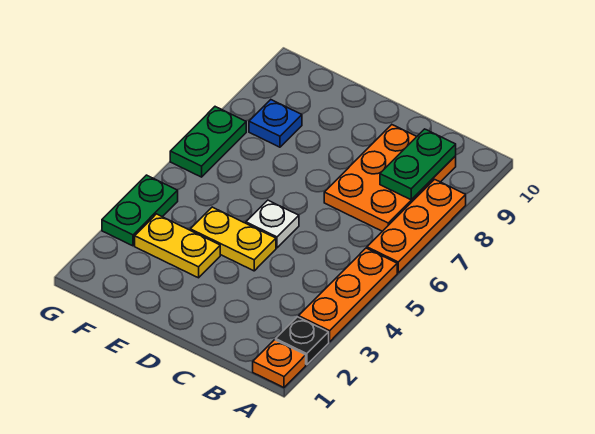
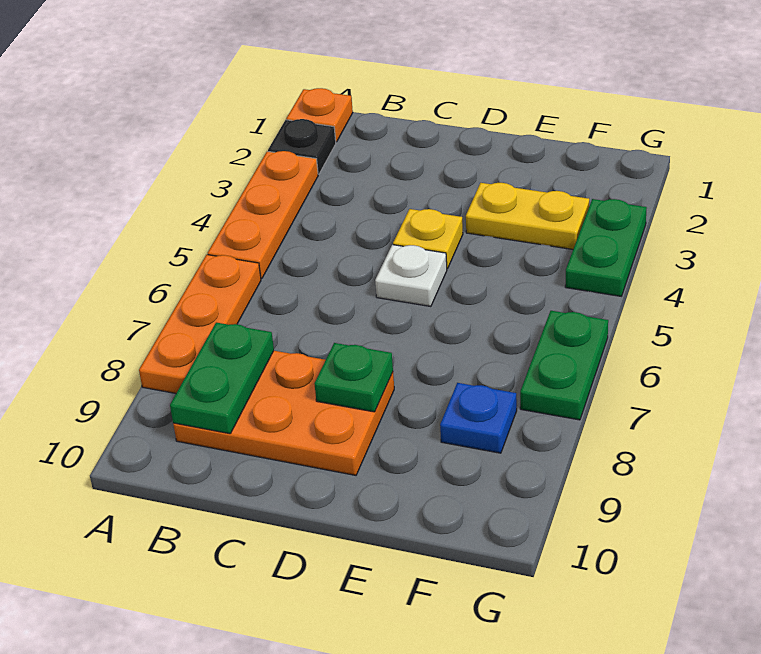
orange 2x3 plate [324,125,456,231] -> orange 2x3 plate turned to [173,351,394,475]
yellow 1x2 plate [190,207,276,271] -> yellow 1x1 plate [393,209,463,269]
none -> green 1x1 plate [314,343,393,412]

